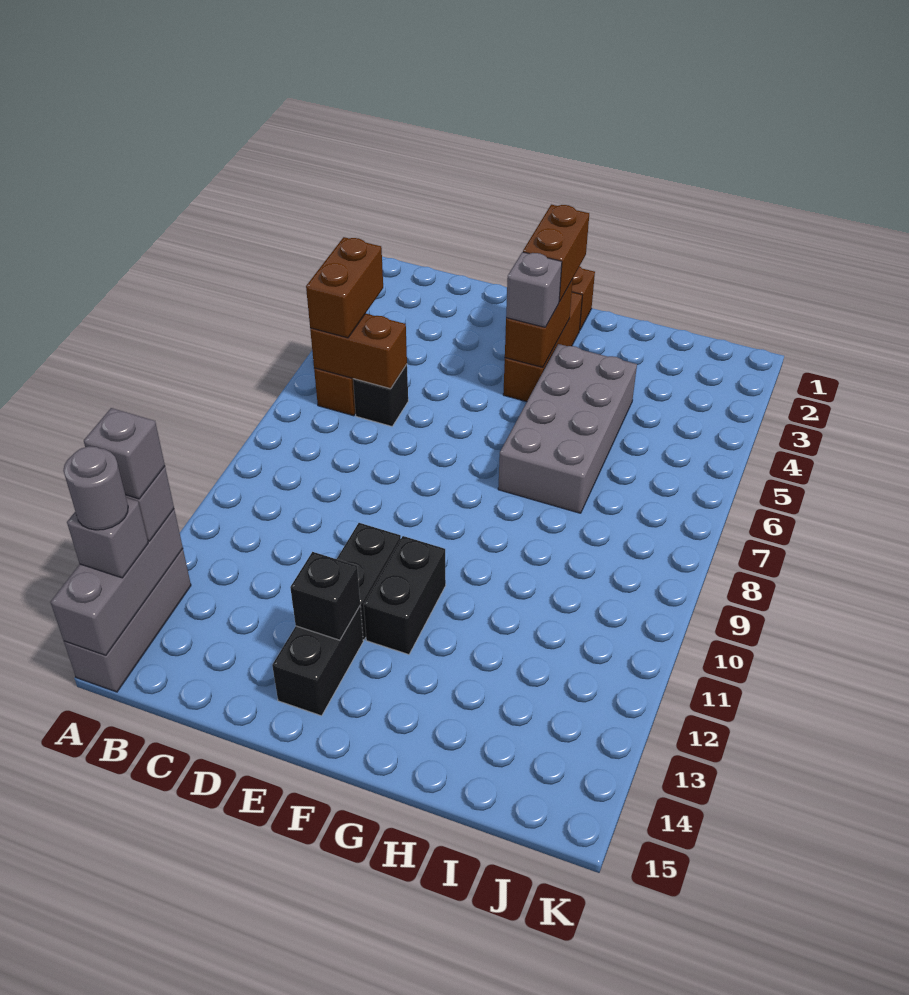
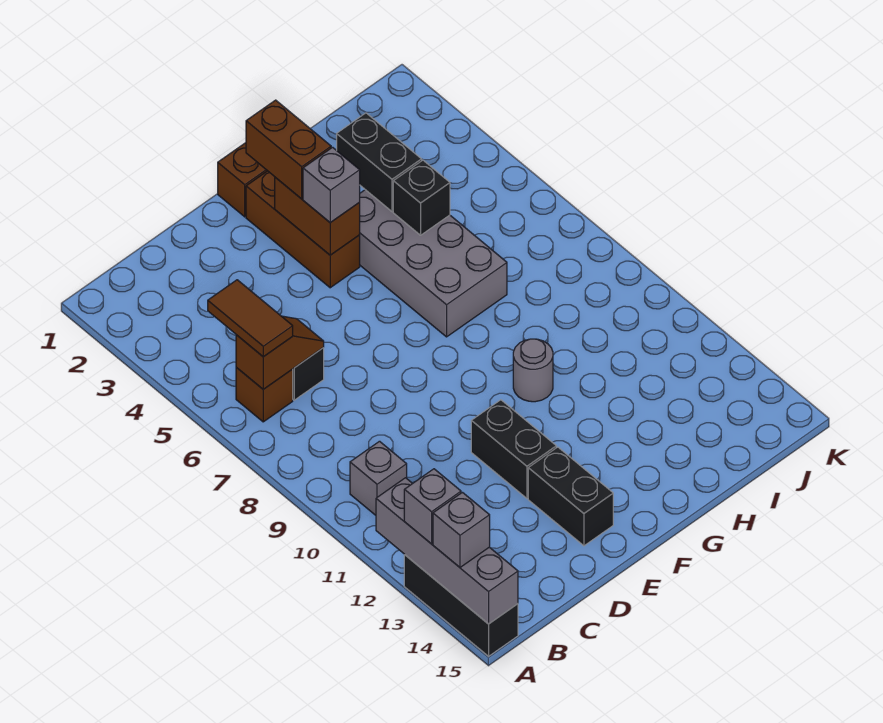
grey 1x3 brick [64,549,191,692] -> black 1x3 brick [404,555,518,656]
grey 1x3 brick [51,509,183,656] -> grey 1x4 brick [376,478,518,624]
grey 1x1 brick [84,408,165,499] -> grey 1x1 brick moved to [350,441,407,515]
grey 1x1 round brick [63,446,128,530] -> grey 1x1 round brick moved to [513,339,553,402]
brown 1x2 brick [306,237,383,338] -> brown 1x2 tile [208,280,293,357]
brown 1x2 brick [310,314,407,389] -> brown 1x2 slope [236,316,324,389]
black 1x1 brick [290,552,360,640] -> black 1x1 brick moved to [393,160,450,235]
black 1x2 brick [364,536,446,655] -> black 1x2 brick moved to [337,113,422,212]

